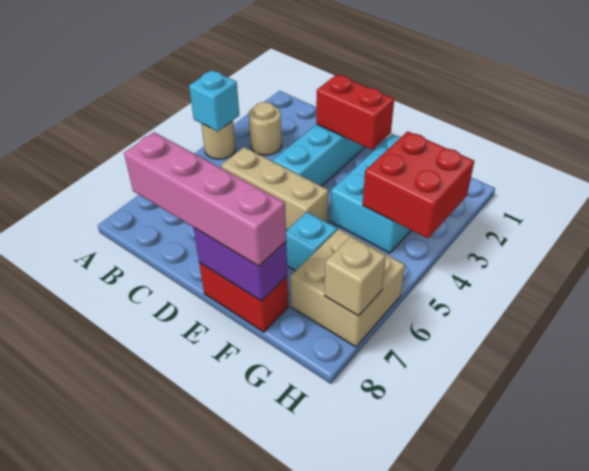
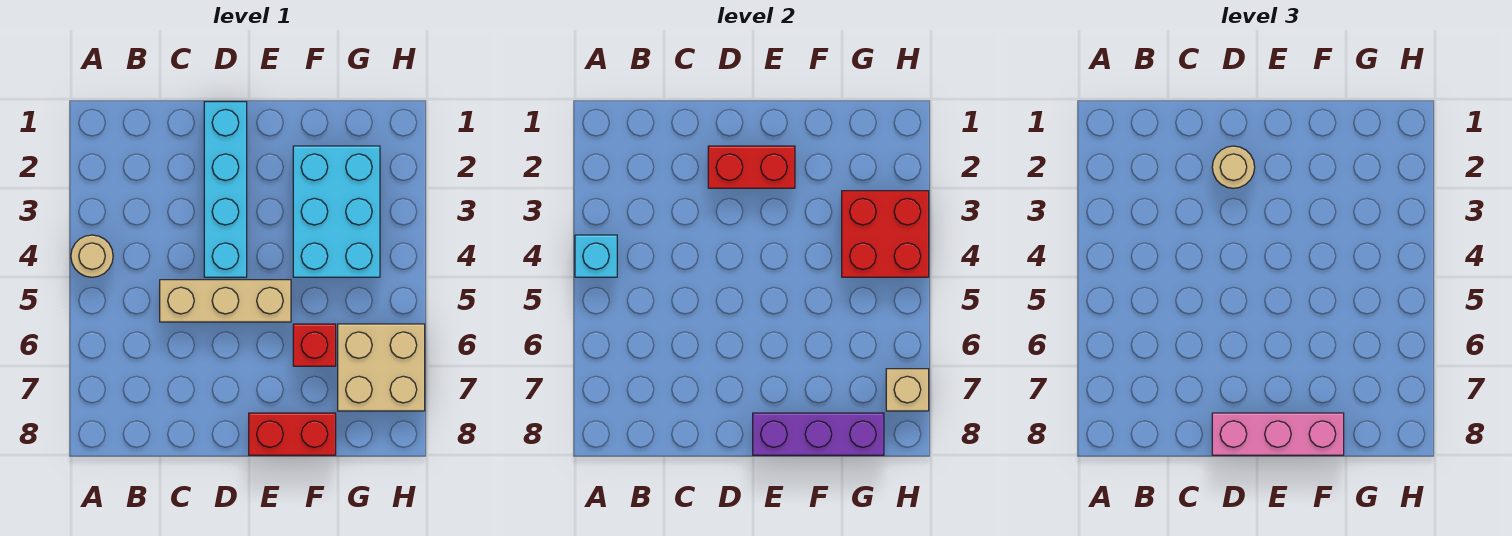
tan 1x1 round brick [248,102,282,155] -> tan 1x1 round brick moved to [1212,146,1255,188]
pink 1x4 brick [124,132,286,266] -> pink 1x3 brick [1212,413,1344,455]
purple 1x2 brick [194,228,287,301] -> purple 1x3 brick [753,413,884,455]
cyan 1x1 brick [286,212,337,271] -> red 1x1 brick [293,324,336,366]

